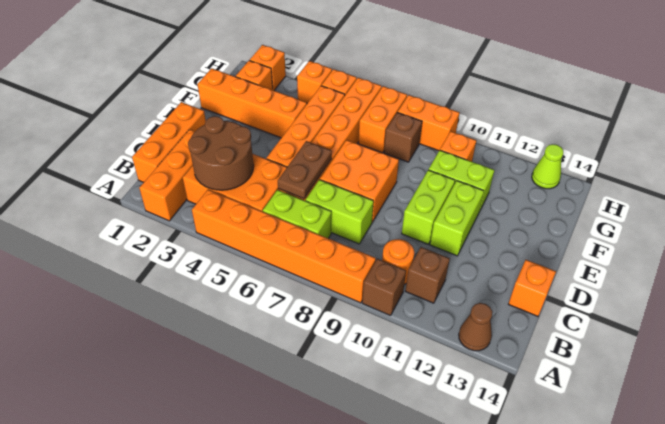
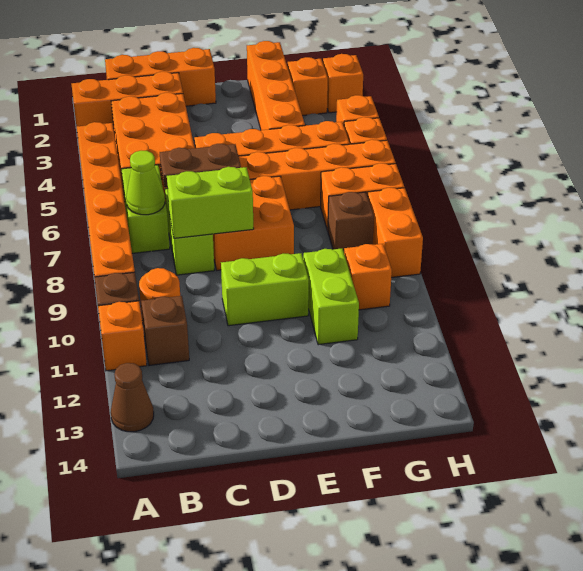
brown 2x2 round brick [188,116,254,190] -> none
orange 1x1 brick [509,260,556,316] -> orange 1x1 brick moved to [98,301,147,371]
lime 1x2 brick [430,181,484,256] -> lime 1x2 brick moved to [167,167,254,238]
lime 1x1 cone [532,144,563,189] -> lime 1x1 cone moved to [126,151,165,215]

